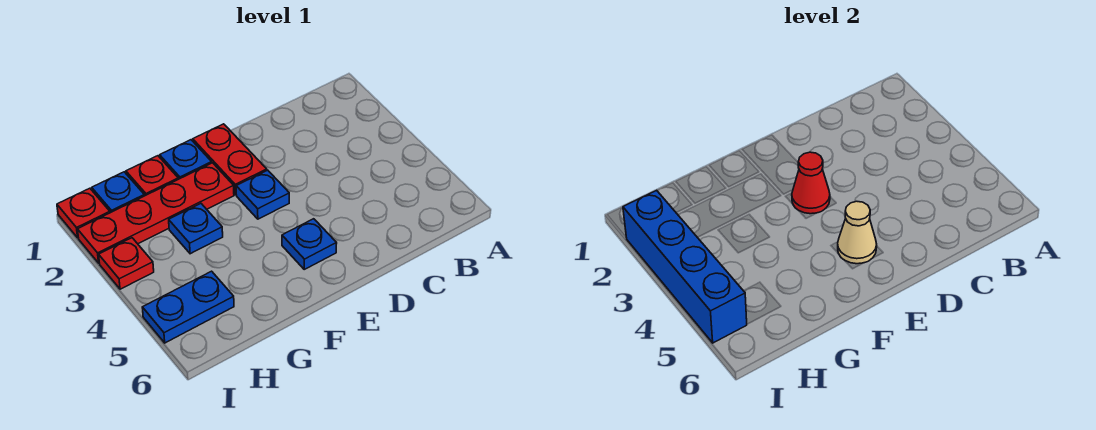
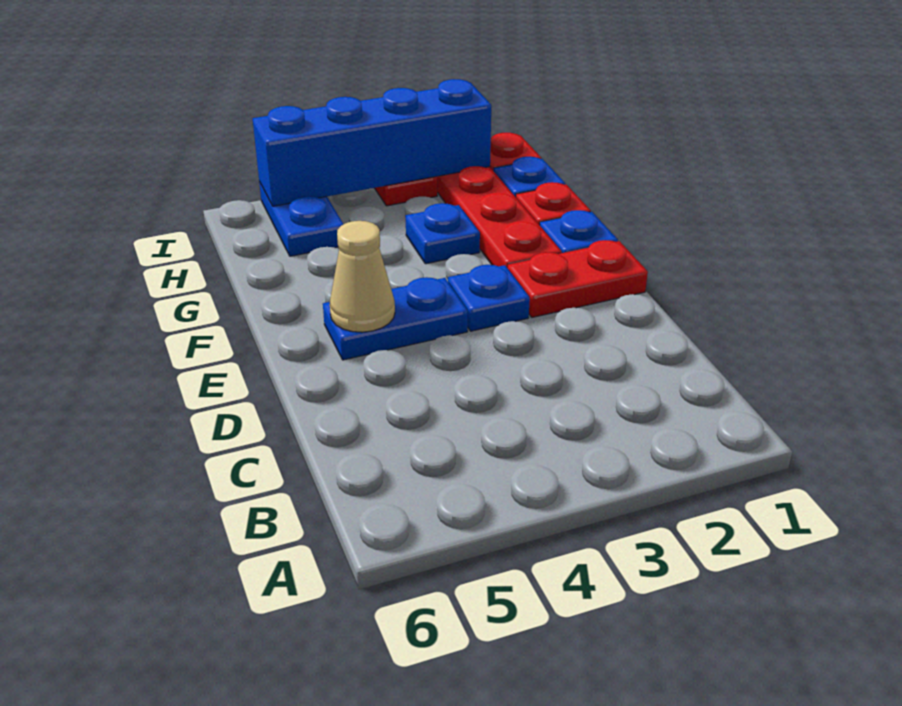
red 1x1 cone [792,152,830,214] -> none
blue 1x1 plate [282,219,337,269] -> blue 1x2 plate [323,277,468,360]

